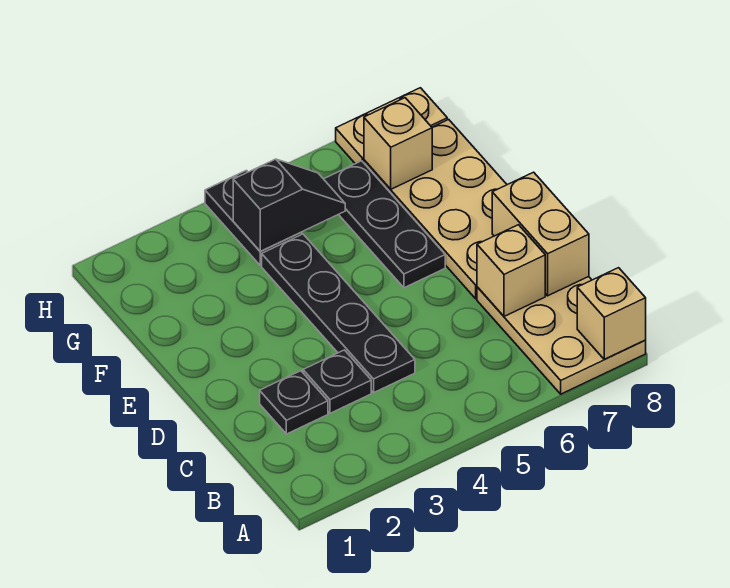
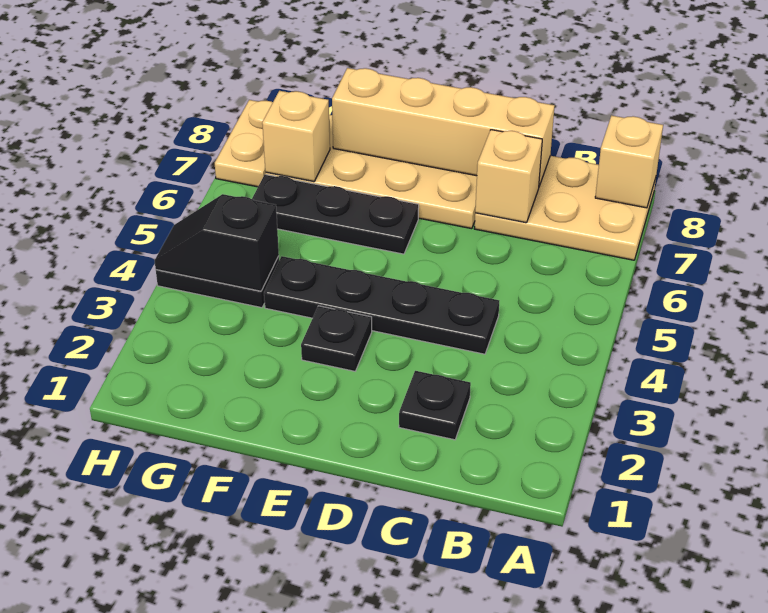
black 1x1 plate [303,350,371,413] -> black 1x1 plate moved to [301,306,372,371]
tan 1x2 brick [492,172,589,296] -> tan 1x4 brick [332,68,555,186]
black 1x2 slope [233,159,345,251] -> black 1x2 slope turned to [155,194,279,291]

